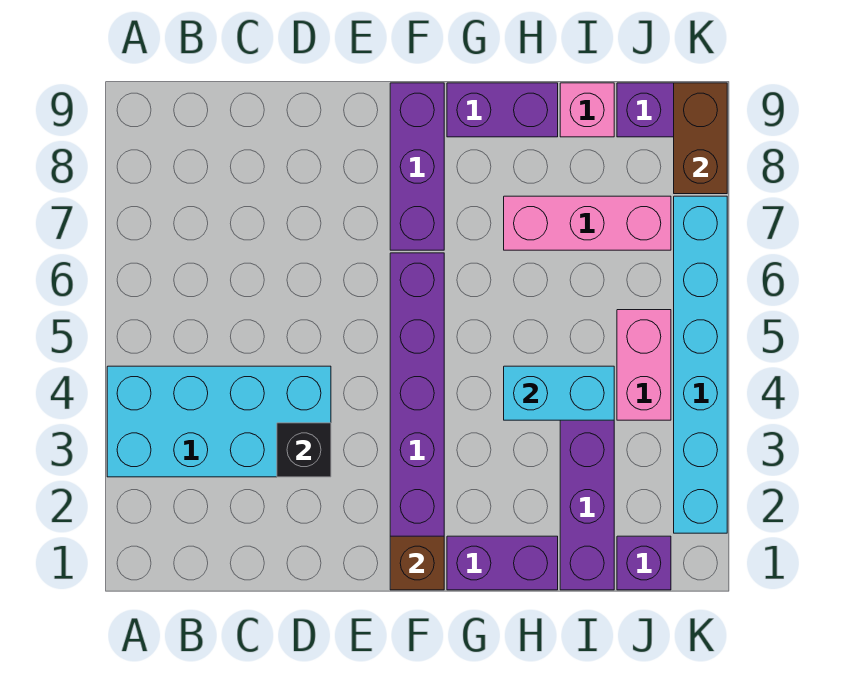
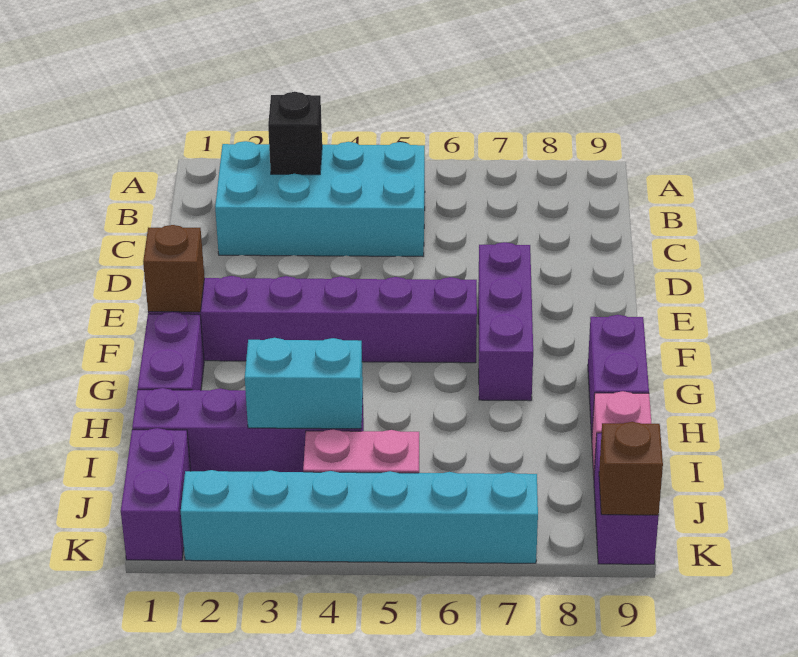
cyan 2x4 brick [107,366,331,477] -> cyan 2x4 brick turned to [215,141,425,256]
black 1x1 brick [277,423,331,477] -> black 1x1 brick moved to [268,92,322,175]
purple 1x3 brick [390,83,444,250] -> purple 1x3 brick turned to [478,242,533,401]
cyan 1x2 brick [504,366,614,420] -> cyan 1x2 brick turned to [245,338,363,429]
pink 1x3 brick [504,196,671,250] -> none
purple 1x1 brick [617,536,671,590] -> purple 1x2 brick [121,428,191,560]
brown 1x2 brick [674,83,727,194] -> brown 1x1 brick [599,422,663,515]

